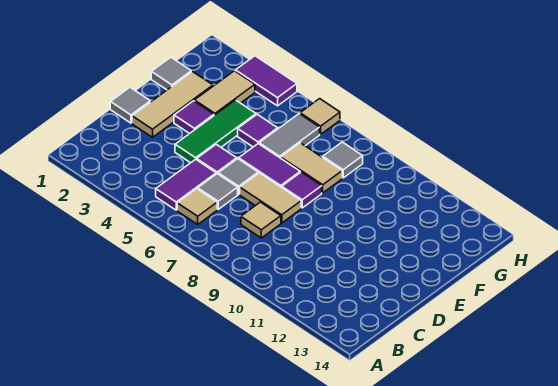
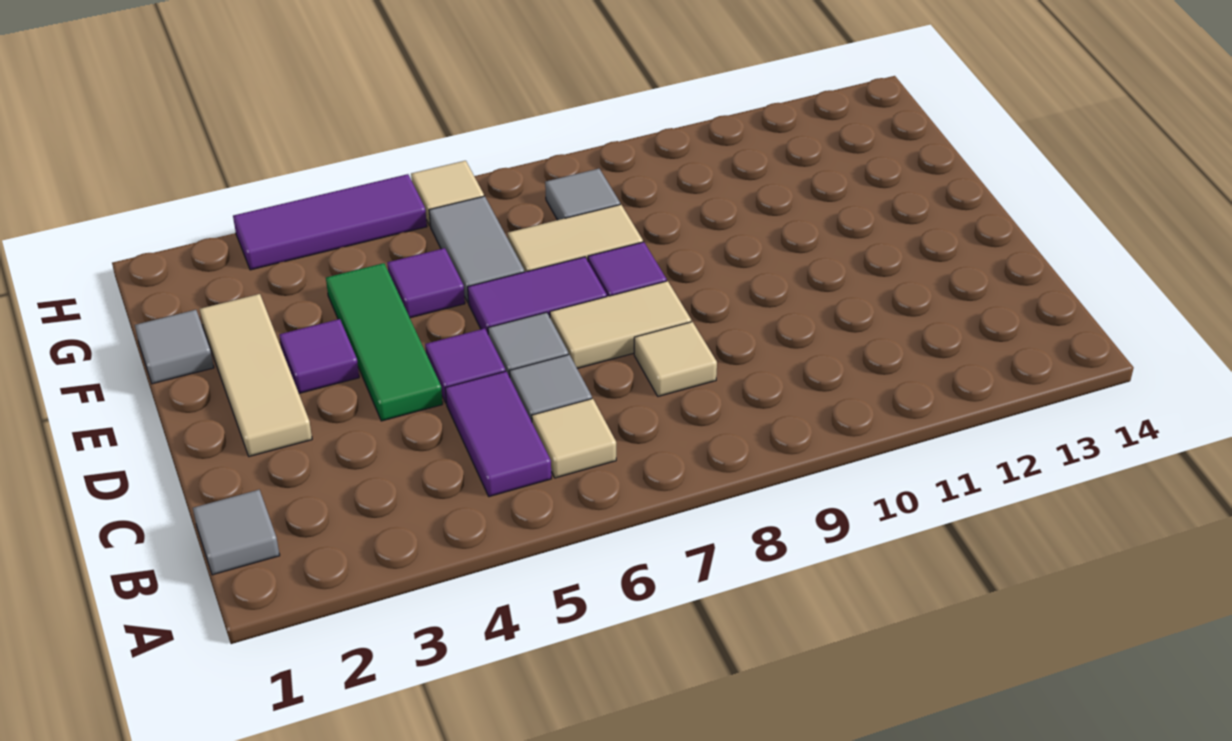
grey 1x1 tile [110,88,150,123] -> grey 1x1 tile moved to [193,490,280,575]
tan 1x2 tile [195,71,255,115] -> none
purple 1x2 tile [235,56,297,106] -> purple 1x3 tile [233,174,427,270]

